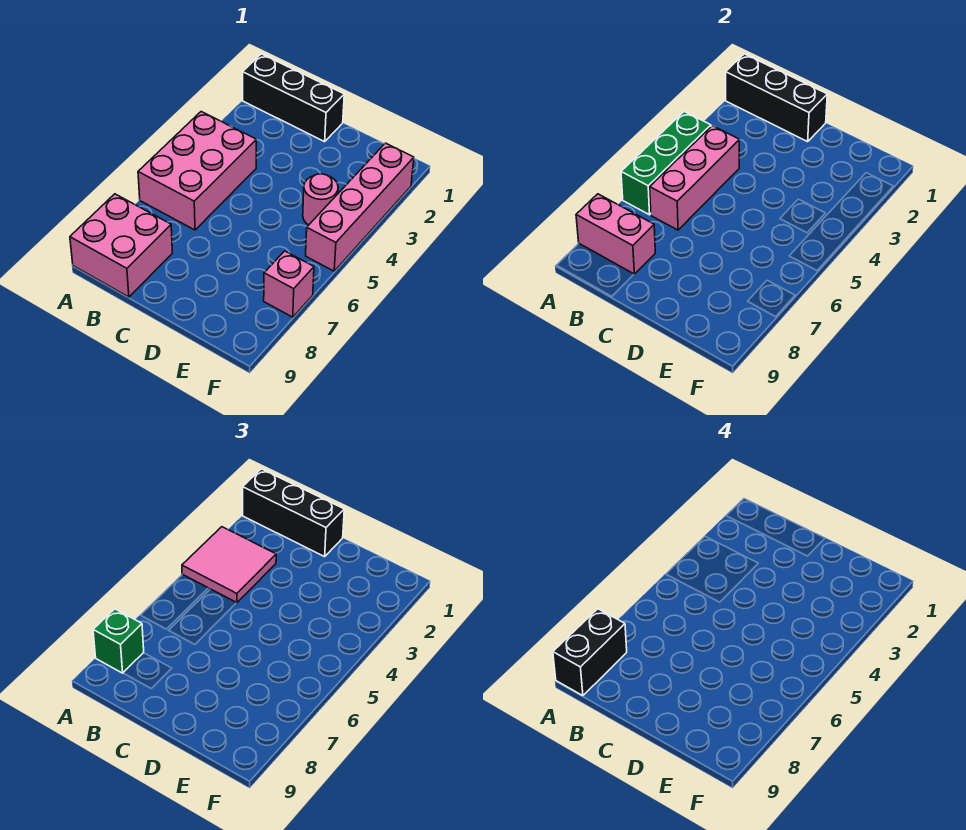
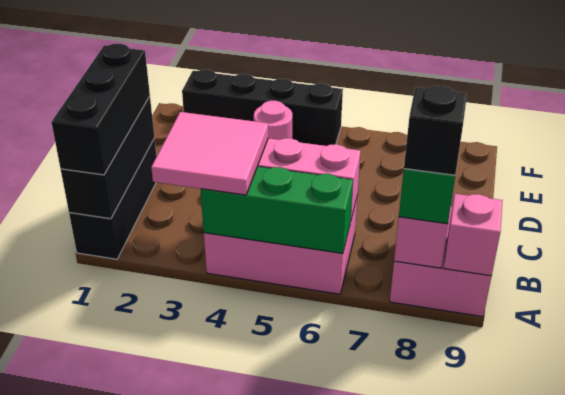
black 1x2 brick [553,609,627,696] -> black 1x1 brick [404,86,467,175]
pink 1x4 brick [306,143,414,271] -> black 1x4 brick [182,69,343,146]
pink 1x1 brick [264,251,314,317] -> pink 1x1 brick moved to [444,194,503,276]

